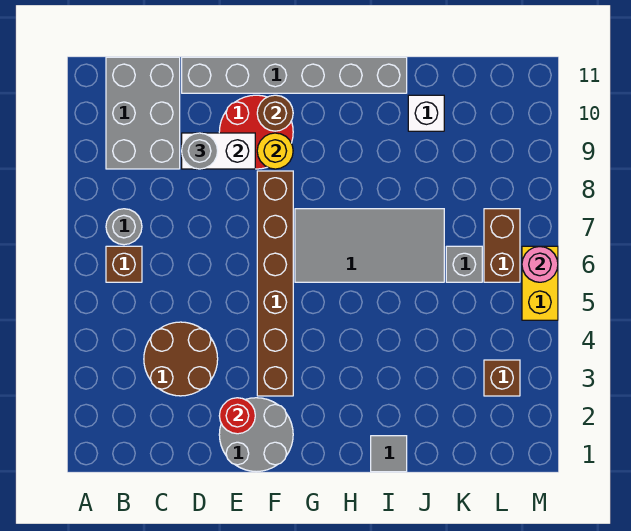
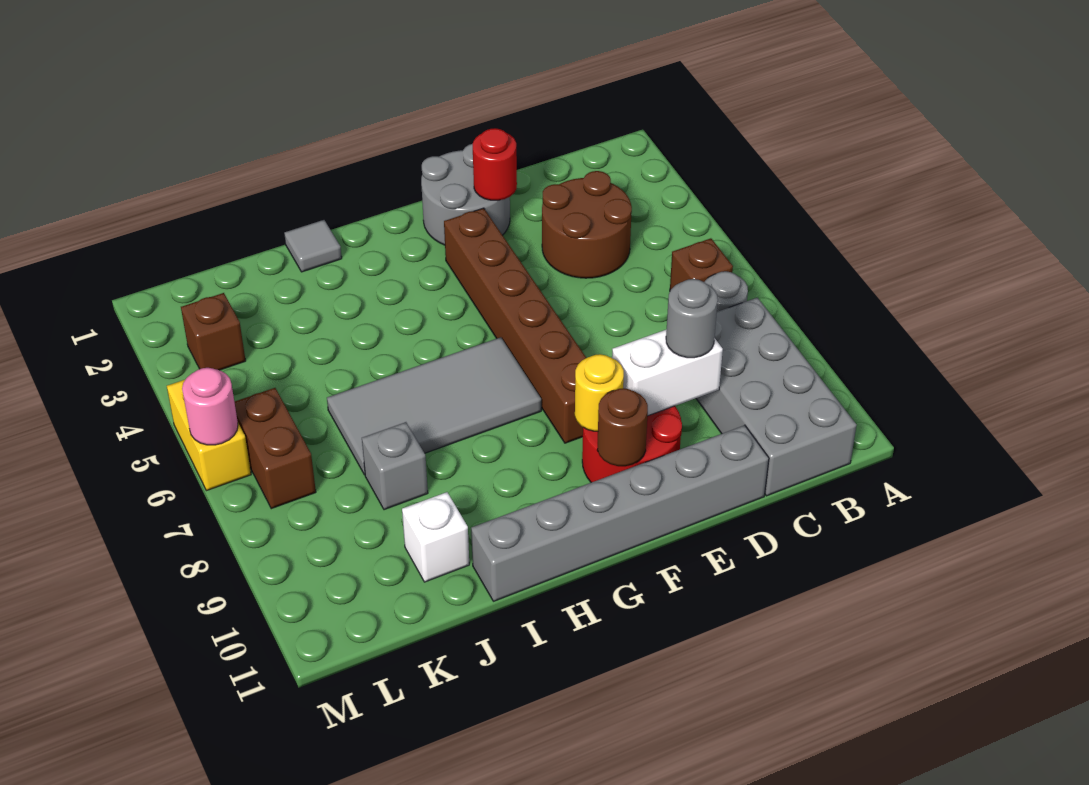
grey 2x3 brick [106,57,180,169] -> grey 2x4 brick [696,298,857,496]
grey 1x1 brick [446,246,482,282] -> grey 1x1 brick moved to [362,422,428,510]

